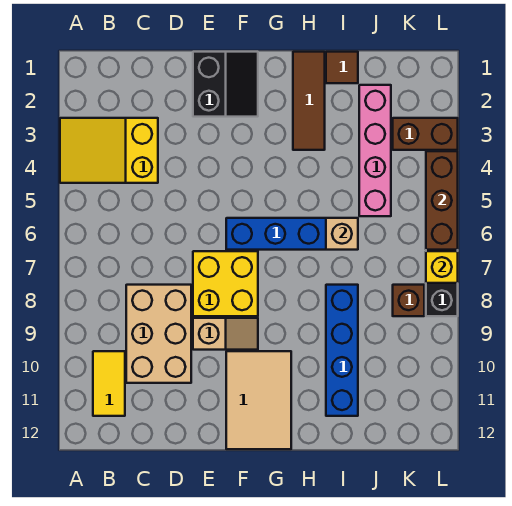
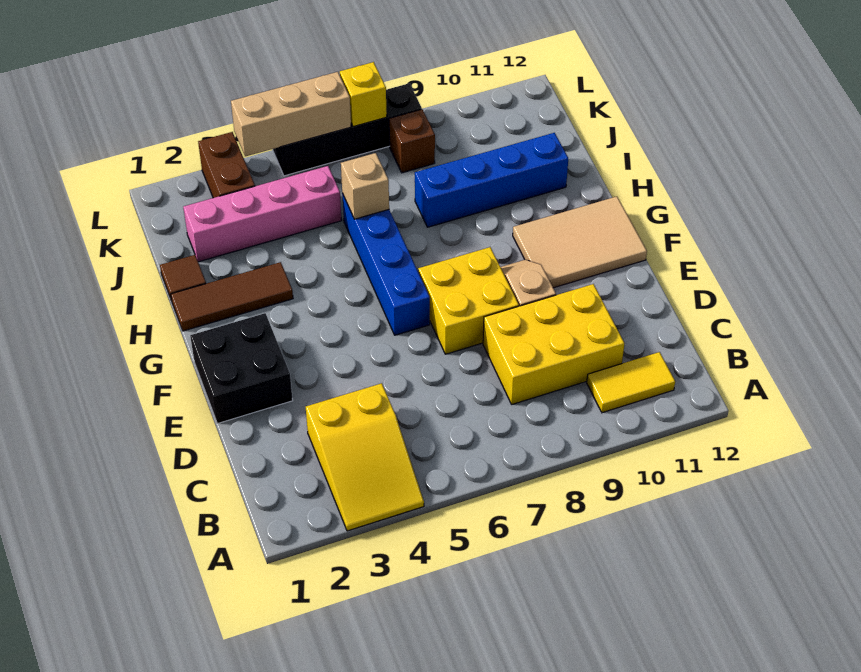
tan 2x3 brick [126,285,191,383] -> yellow 2x3 brick [483,284,624,404]
black 2x2 slope [193,52,258,117] -> black 2x2 brick [190,313,293,424]
brown 1x3 brick [426,151,458,250] -> tan 1x3 brick [231,72,351,156]

